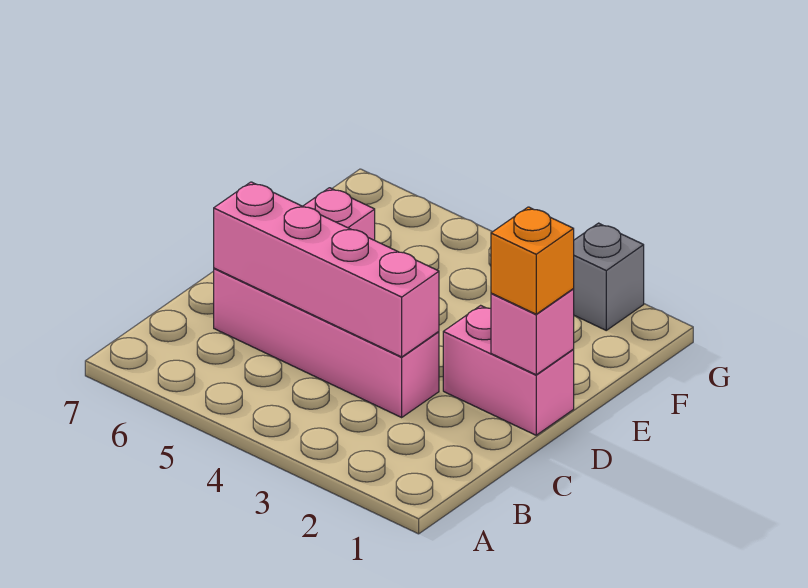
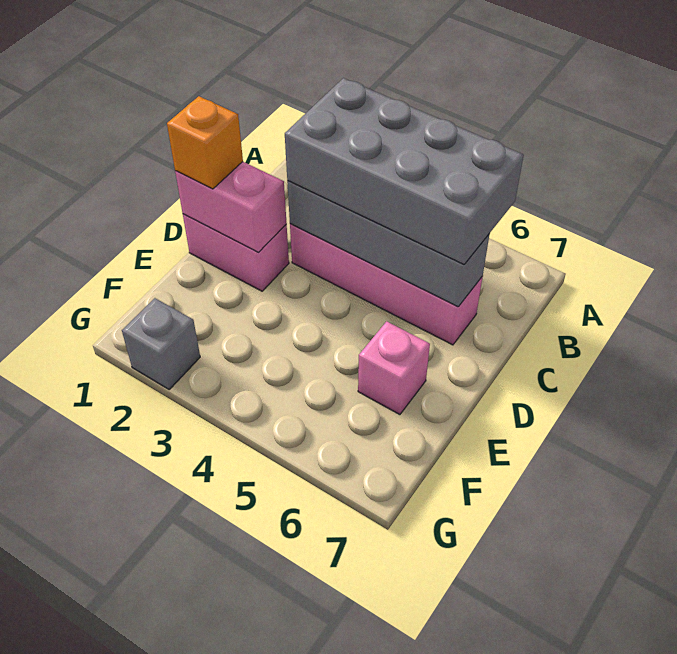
none -> grey 2x4 brick [285,78,524,264]
pink 1x4 brick [214,182,439,357] -> grey 1x4 brick [287,181,489,307]
pink 1x1 brick [491,289,574,375] -> pink 1x2 brick [175,162,287,252]

